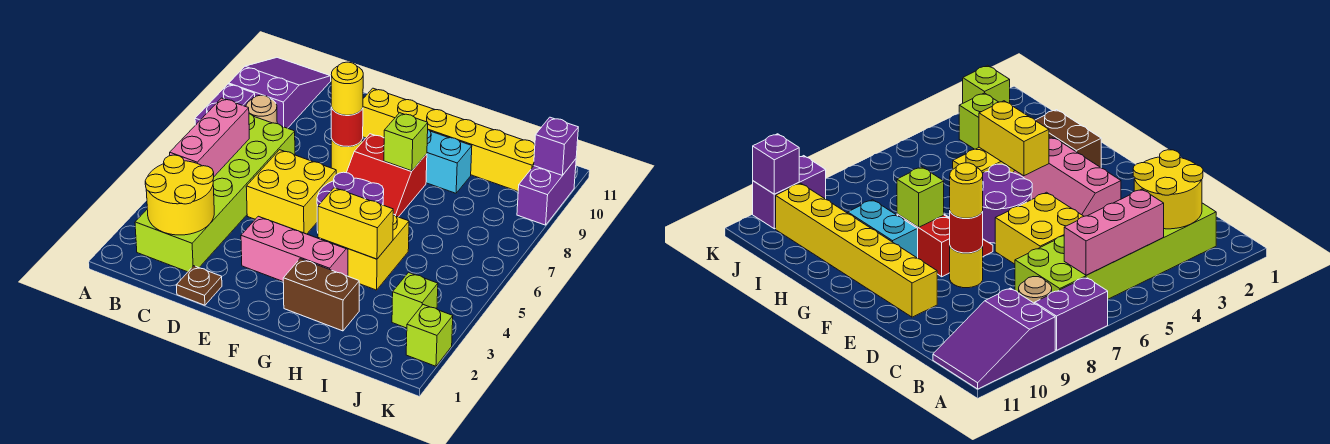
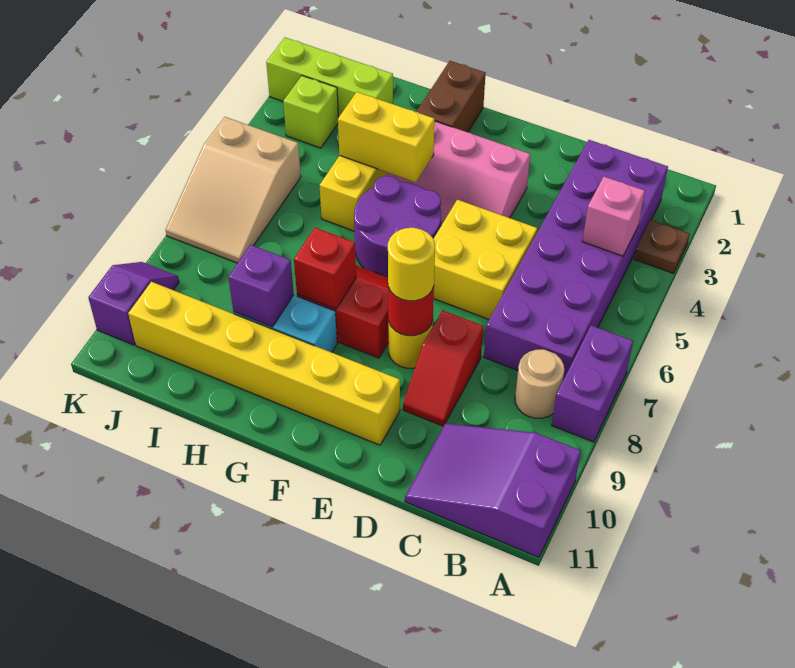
purple 2x3 slope [229,58,331,128] -> purple 2x3 slope turned to [405,423,581,557]
lime 2x6 brick [135,114,295,272] -> purple 2x6 brick [484,140,668,380]
yellow 2x2 round brick [145,155,214,235] -> none
pink 1x3 brick [170,98,249,176] -> pink 1x1 brick [582,177,645,256]
brown 1x1 plate [176,266,222,305] -> brown 1x1 plate moved to [634,220,690,273]
none -> red 1x2 slope [403,310,483,426]
brown 1x2 brick [283,259,359,331] -> brown 1x2 brick turned to [416,61,486,132]
lime 1x1 brick [384,113,428,171] -> red 1x1 brick [294,228,356,309]
none -> tan 2x3 slope [166,117,301,263]
lime 1x1 brick [406,305,453,366] -> lime 1x3 brick [266,38,393,118]
purple 1x2 brick [517,159,576,225] -> purple 1x2 slope [88,262,179,345]
purple 1x1 brick [534,117,578,175] -> purple 1x1 brick moved to [228,245,294,327]

